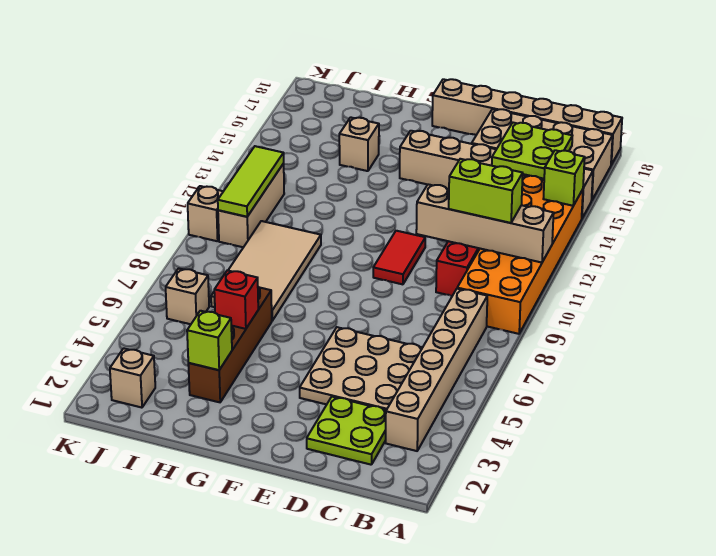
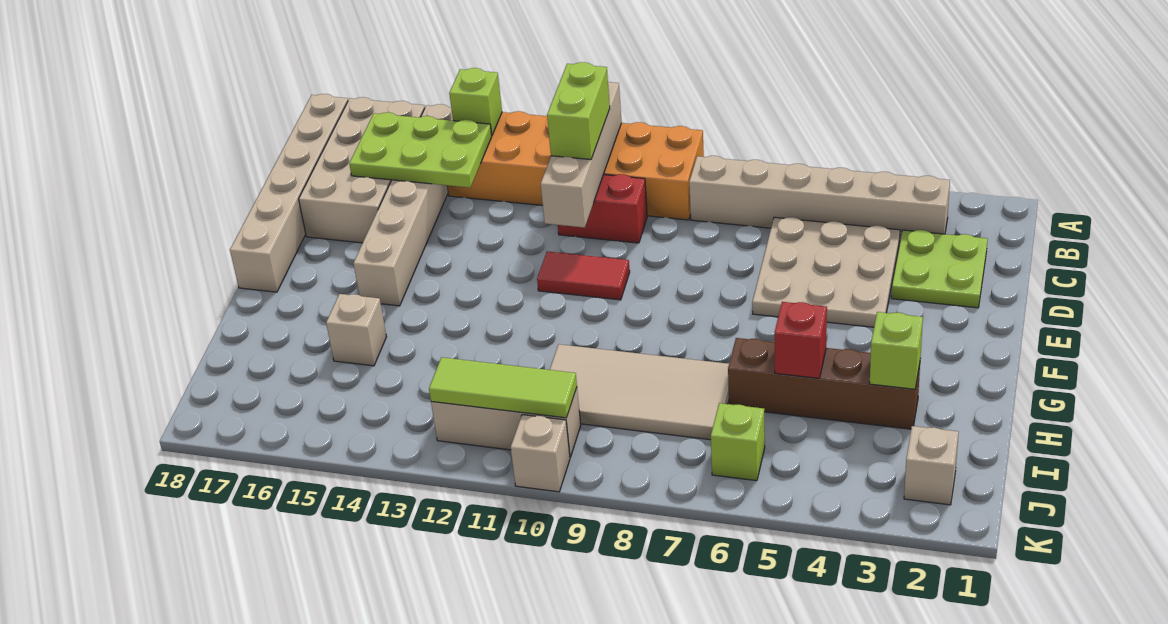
lime 2x2 plate [492,123,572,179] -> lime 2x3 plate [349,112,492,188]
tan 1x1 brick [166,268,209,324] -> lime 1x1 brick [711,403,765,481]

